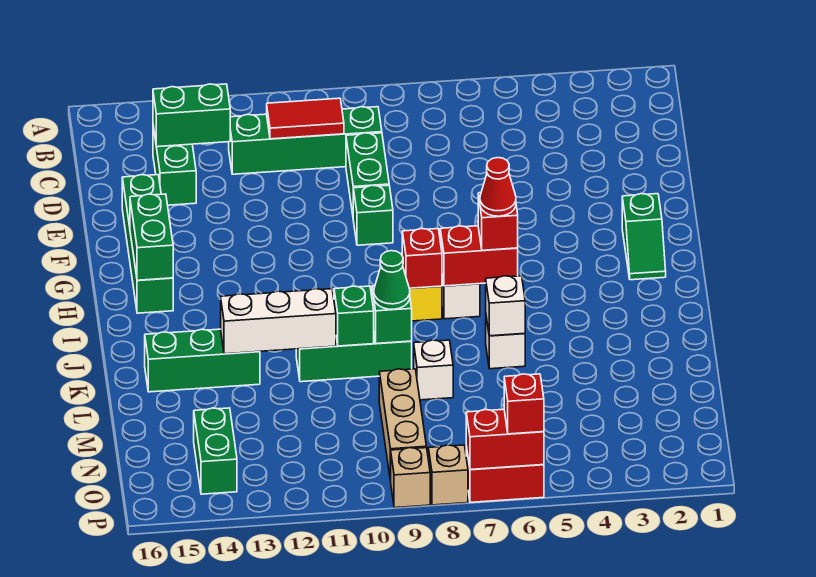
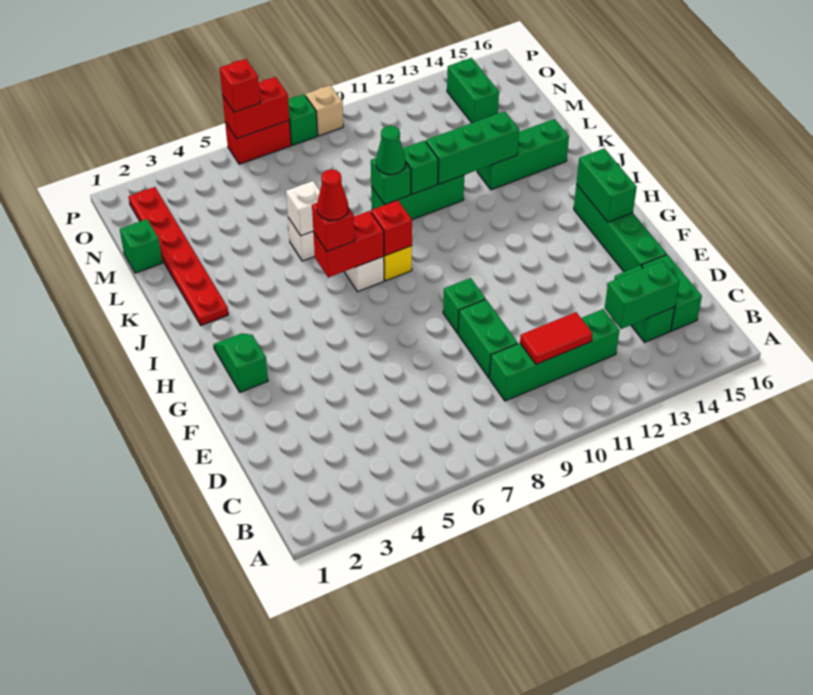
none -> green 1x2 brick [642,255,702,331]
none -> red 1x6 plate [129,187,228,325]
white 1x3 brick [221,289,336,354] -> green 1x3 brick [426,111,519,184]
white 1x1 brick [414,340,453,400] -> none
none -> green 1x1 brick [120,219,162,273]
tan 1x3 brick [379,369,427,481] -> none
tan 1x1 brick [428,445,468,505] -> green 1x1 brick [288,94,317,145]

